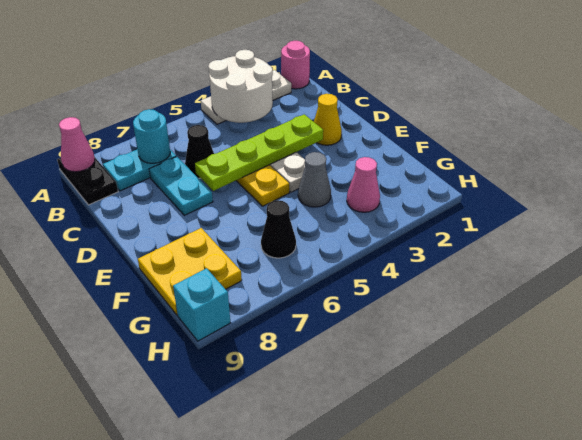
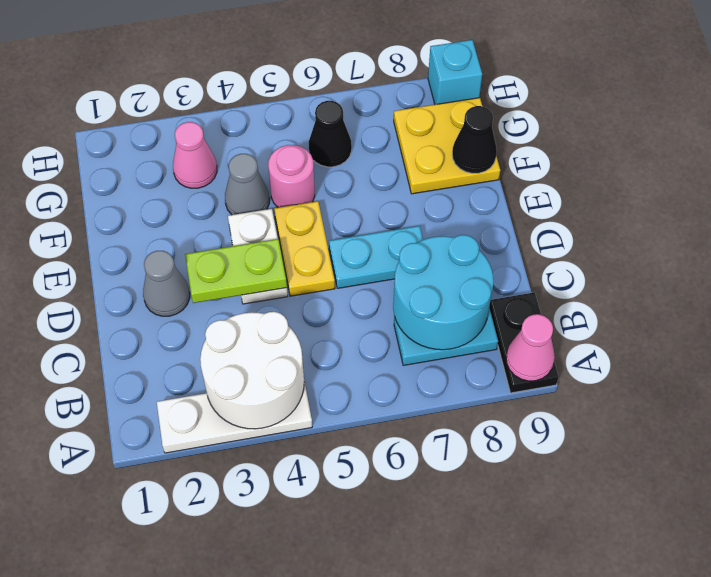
pink 1x1 round brick [281,41,310,89] -> pink 1x1 round brick moved to [268,145,315,208]
cyan 1x1 round brick [133,109,170,163] -> cyan 2x2 round brick [393,235,493,350]
black 1x1 cone [185,125,214,178] -> black 1x1 cone moved to [452,106,497,173]
cyan 1x2 plate [149,157,213,215] -> cyan 1x2 plate turned to [329,226,423,288]
yellow 1x1 cone [314,94,342,145] -> grey 1x1 cone [143,251,190,316]
lime 1x4 plate [195,114,323,191] -> lime 1x2 plate [185,239,287,303]

